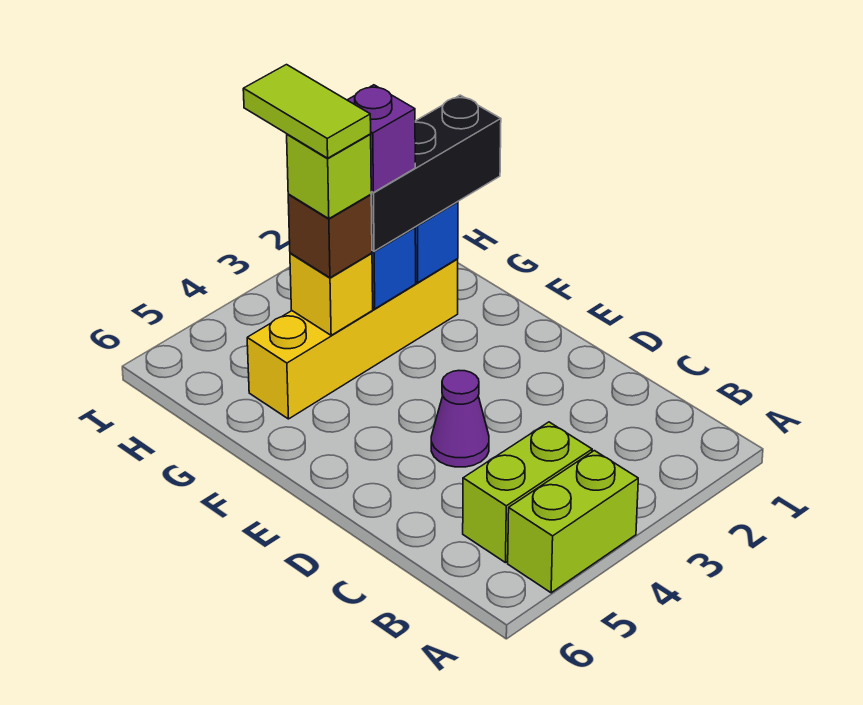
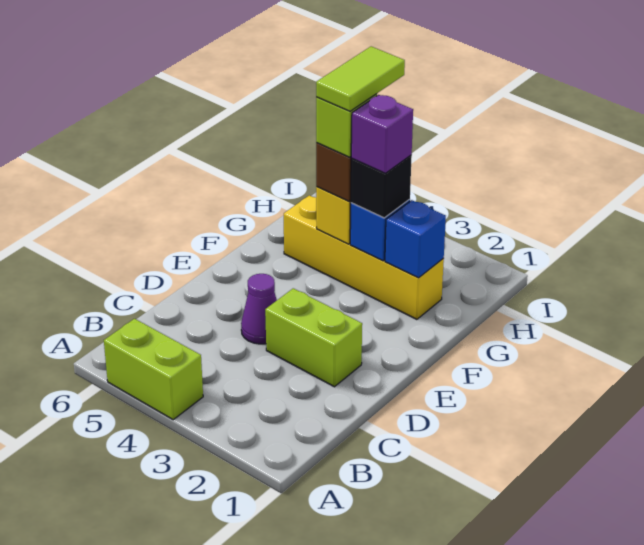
lime 1x2 brick [463,422,592,563] -> lime 1x2 brick moved to [265,288,362,387]
black 1x3 brick [371,95,501,251] -> black 1x1 brick [351,155,412,218]

